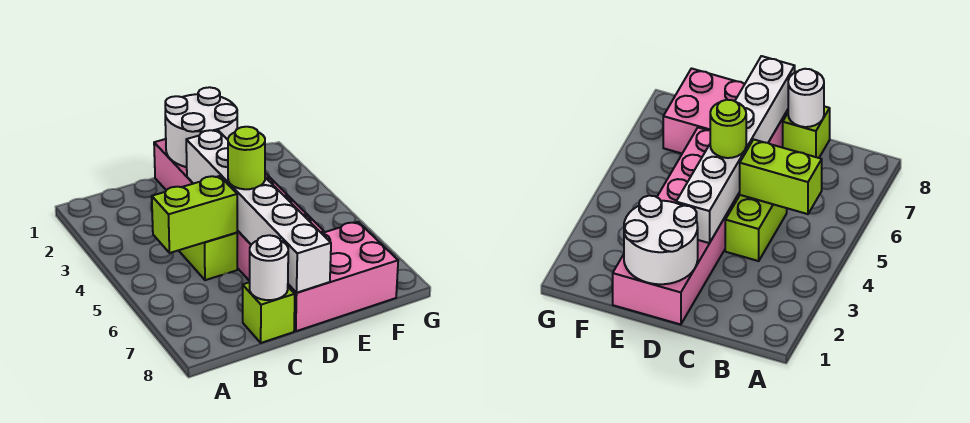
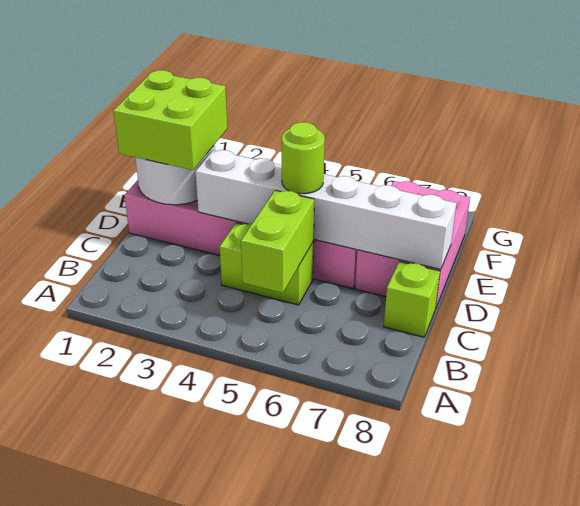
white 1x1 round brick [250,235,288,300] -> none
none -> lime 2x2 brick [113,70,227,170]

